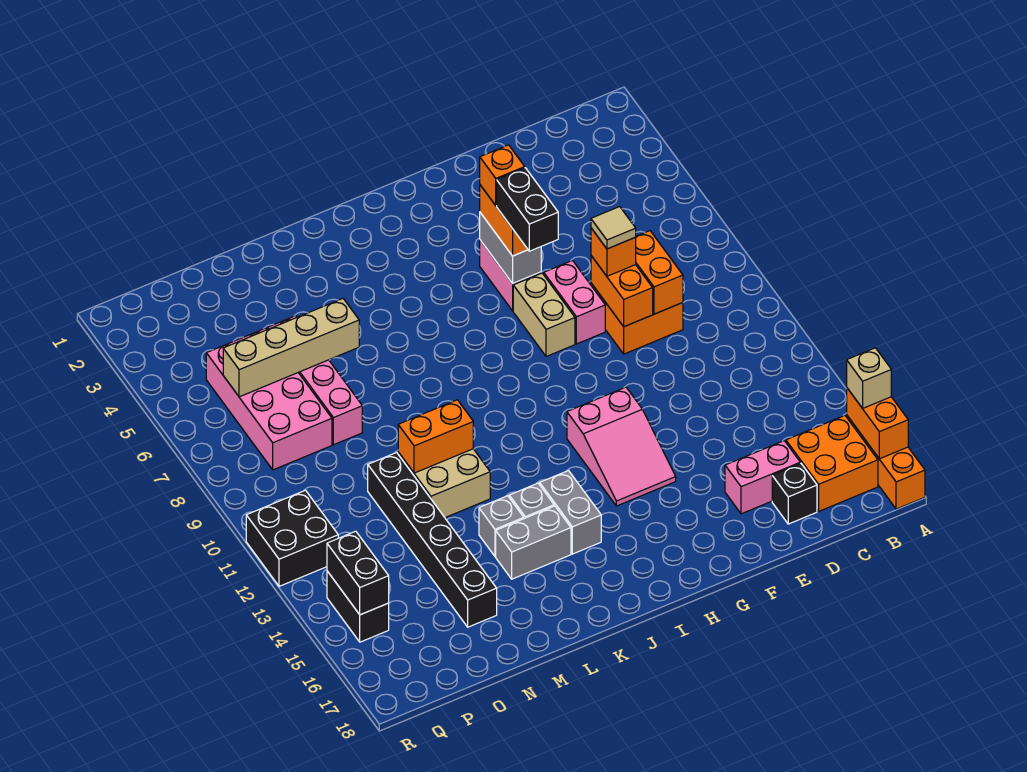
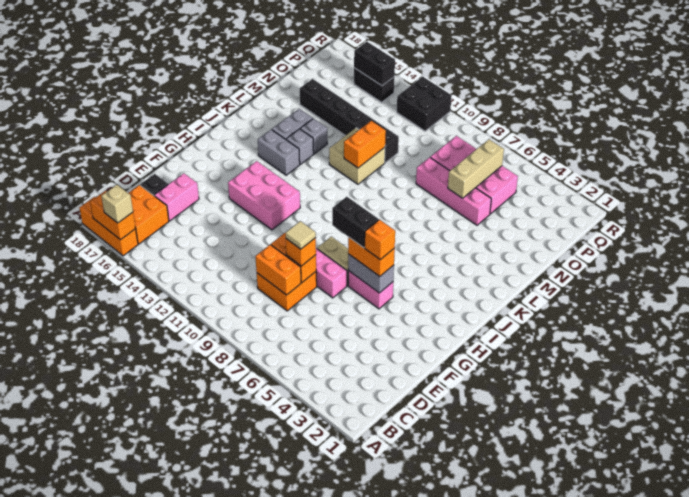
pink 2x3 slope [567,387,676,506] -> pink 2x3 brick [228,161,300,230]
tan 1x4 brick [223,299,359,397] -> tan 1x3 brick [448,139,504,198]

